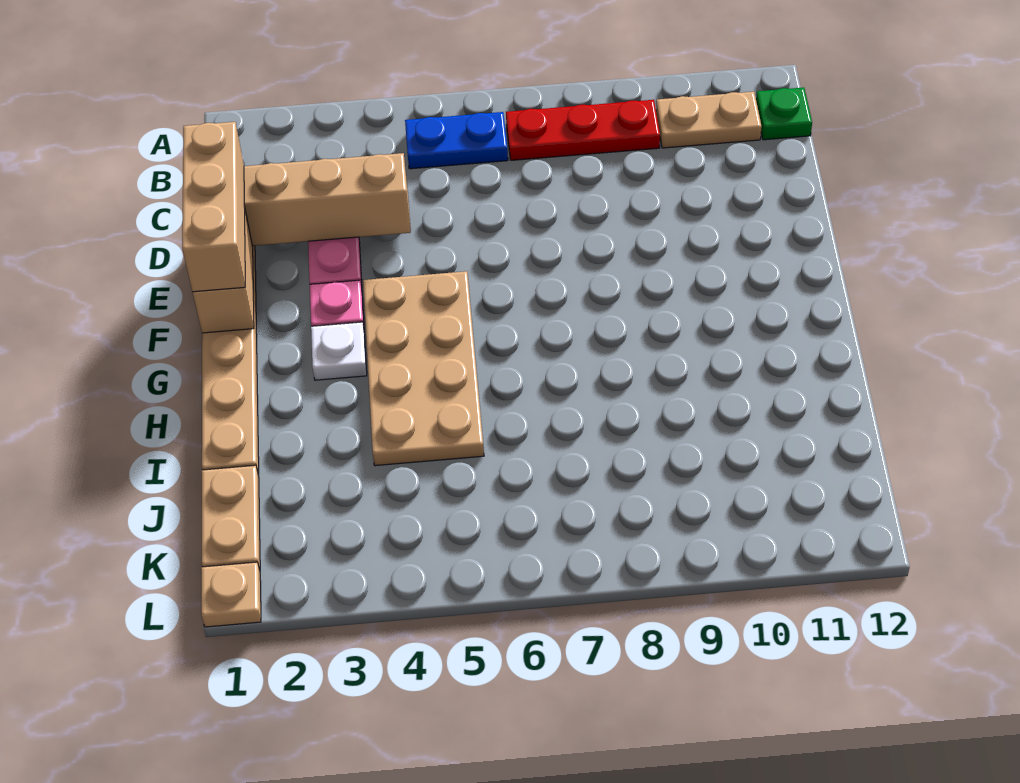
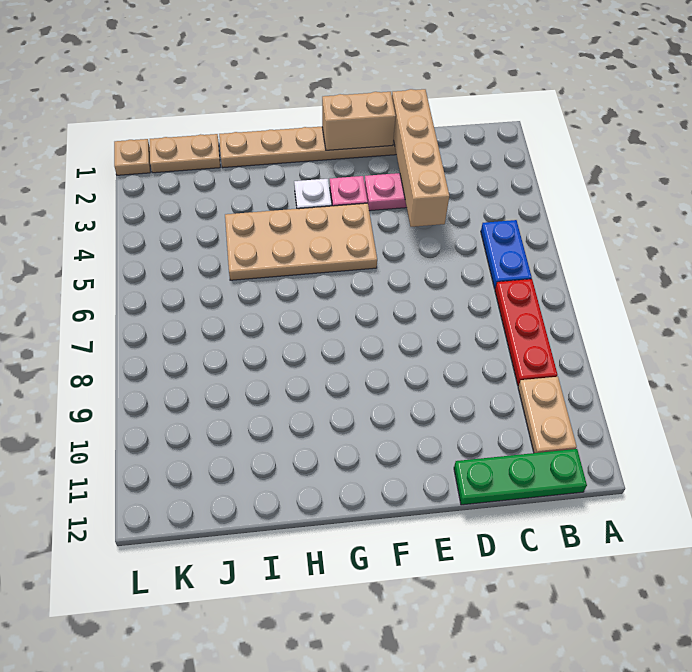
green 1x1 plate [756,88,812,140] -> green 1x3 plate [454,449,587,505]
tan 1x3 brick [182,122,245,292] -> none

